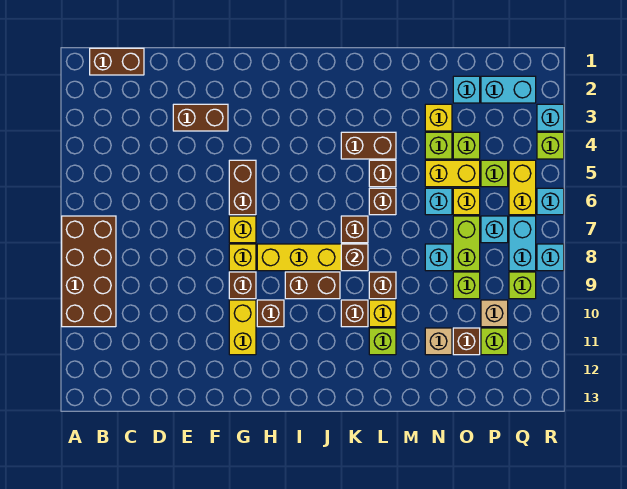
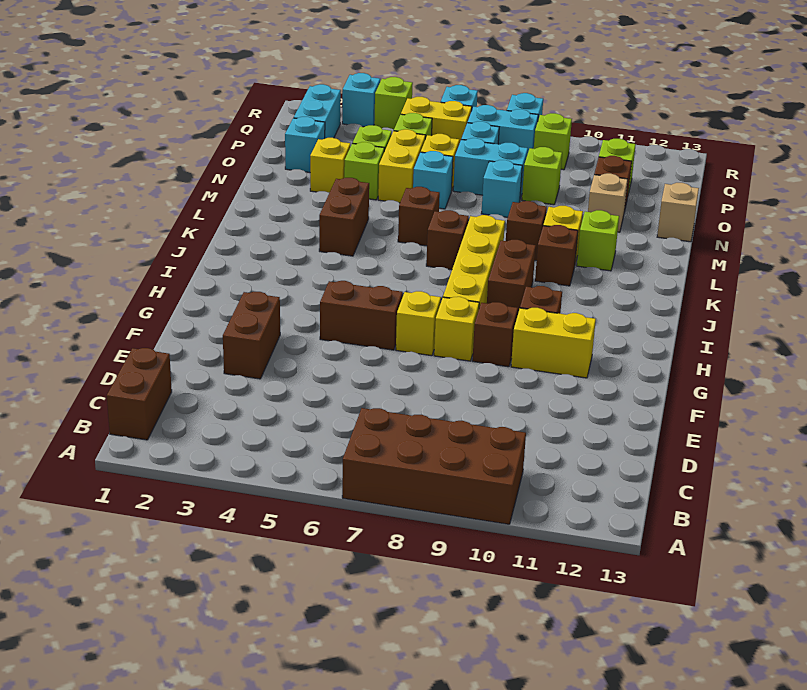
brown 1x1 brick [341,244,368,271] -> none
brown 1x1 brick [369,160,396,187] -> none
lime 1x2 brick [453,216,480,271] -> cyan 1x2 brick [453,138,528,199]
tan 1x1 brick [481,300,508,327] -> tan 1x1 brick moved to [657,183,699,242]

